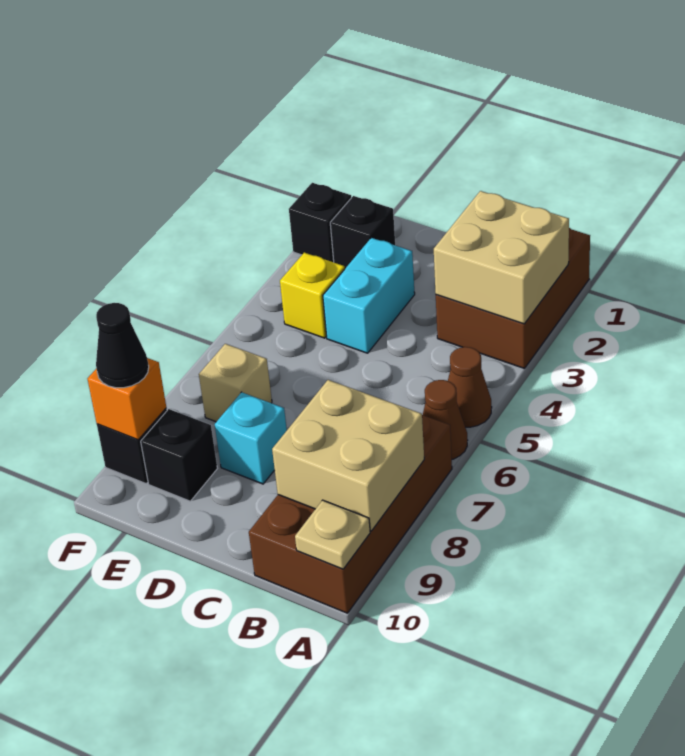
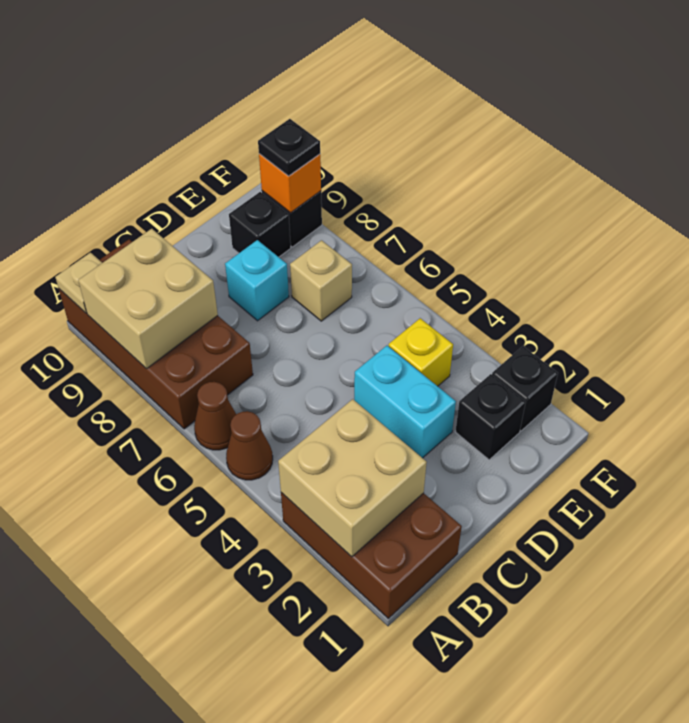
black 1x1 cone [96,303,149,388] -> black 1x1 plate [258,119,320,176]

